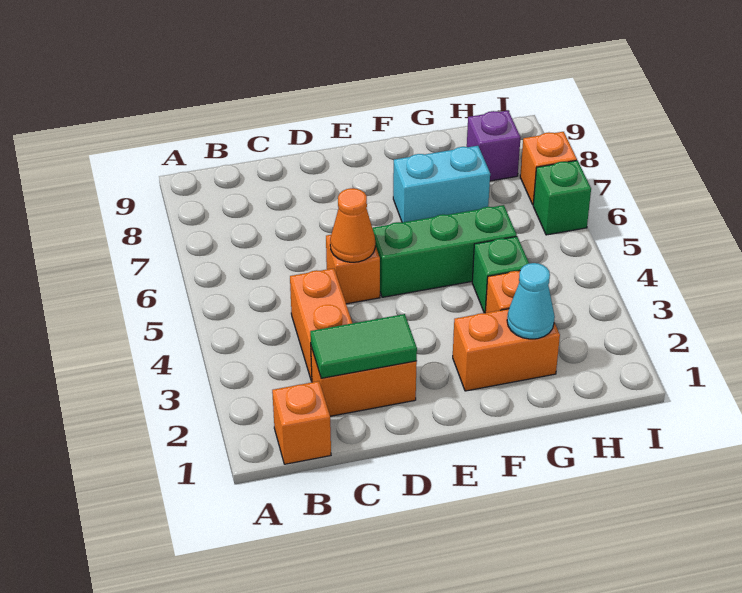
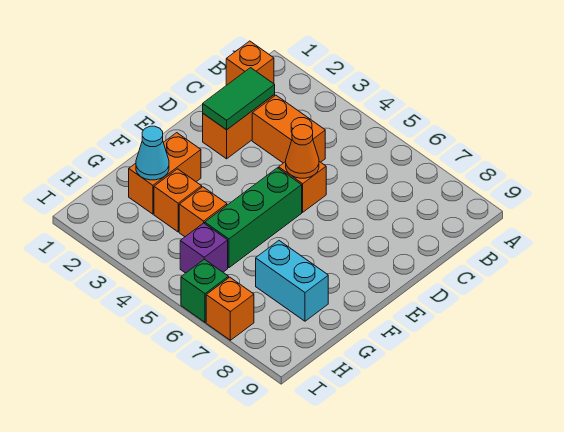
cyan 1x2 brick [393,146,490,222] -> cyan 1x2 brick turned to [256,241,328,321]
green 1x1 brick [472,237,529,313] -> orange 1x1 brick [179,187,227,237]
purple 1x1 brick [467,110,521,181] -> purple 1x1 brick moved to [180,223,228,273]

